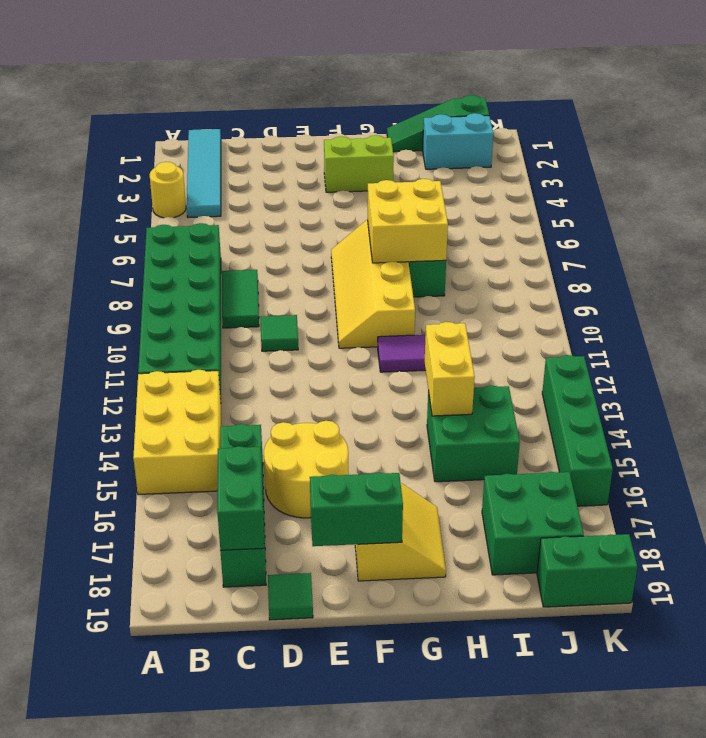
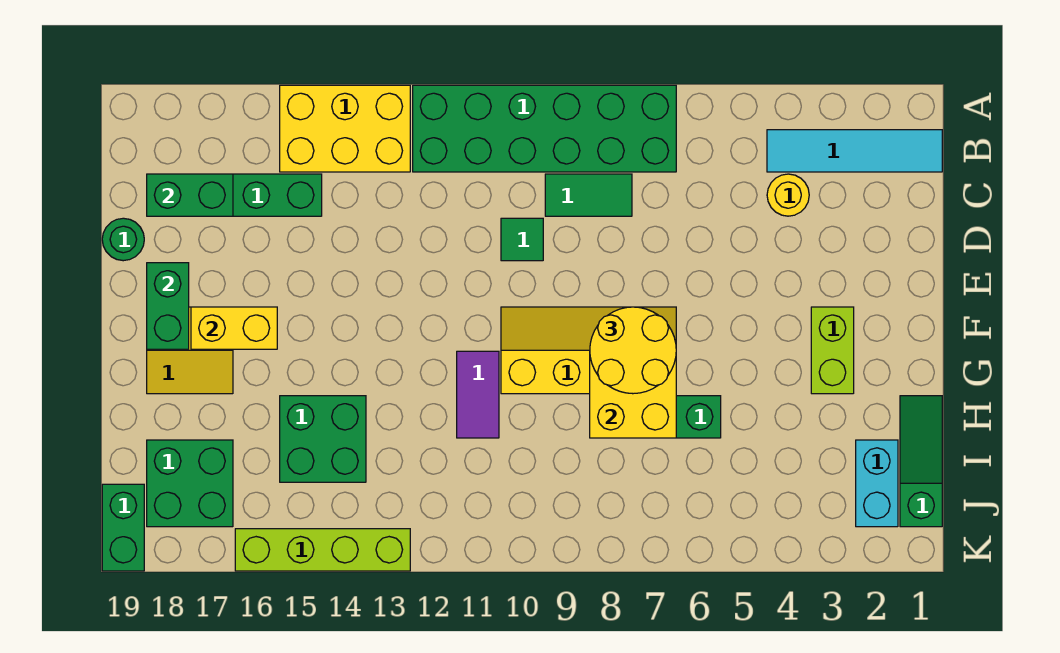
yellow 1x1 round brick [150,162,186,218] -> yellow 1x1 round brick moved to [767,174,809,216]
yellow 2x2 round brick [264,421,348,518] -> yellow 2x2 round brick moved to [590,307,676,394]
green 1x1 tile [268,573,313,620] -> green 1x1 round brick [102,218,144,261]
yellow 1x2 brick [425,322,475,416] -> yellow 1x2 brick moved to [191,307,277,349]
green 1x4 brick [542,355,613,506] -> lime 1x4 brick [235,529,410,571]

